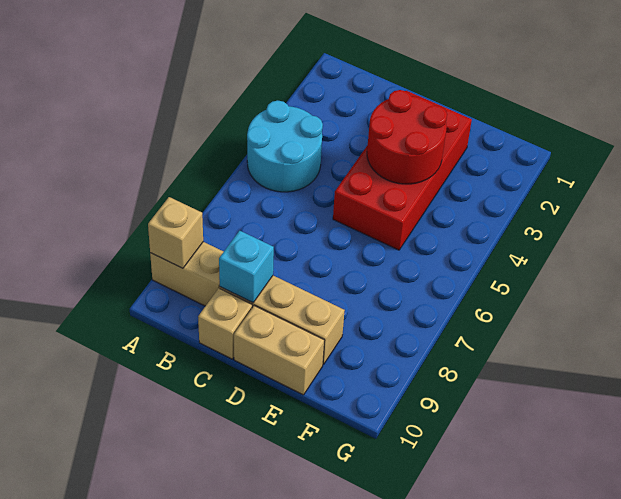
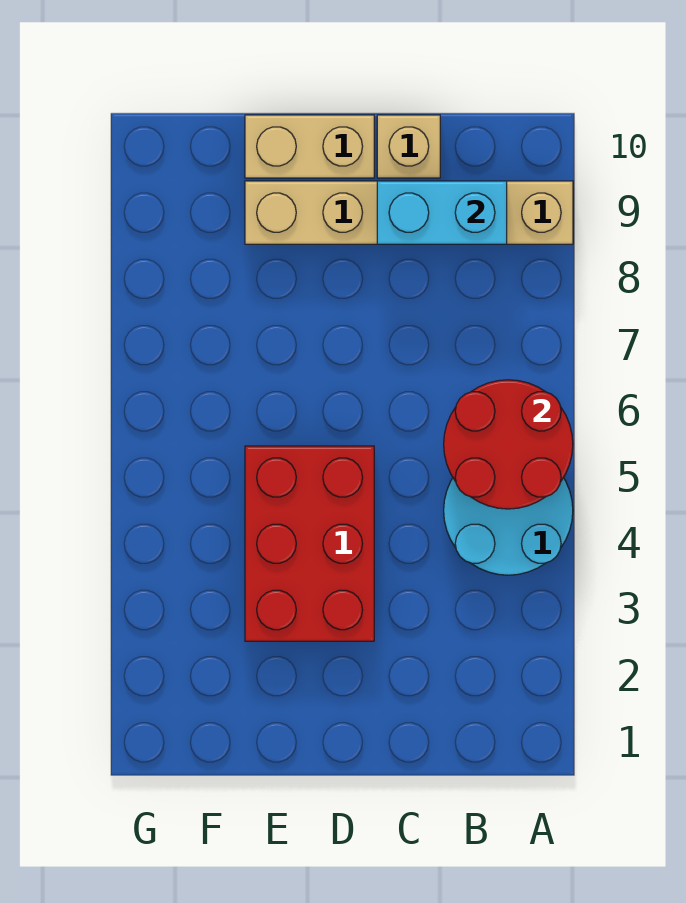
tan 1x1 brick [148,197,203,268] -> none
cyan 1x1 brick [219,231,274,303] -> cyan 1x2 brick [377,181,507,244]
red 2x4 brick [333,91,472,250] -> red 2x3 brick [245,446,374,641]
red 2x2 round brick [367,90,447,184] -> red 2x2 round brick moved to [444,380,573,509]

